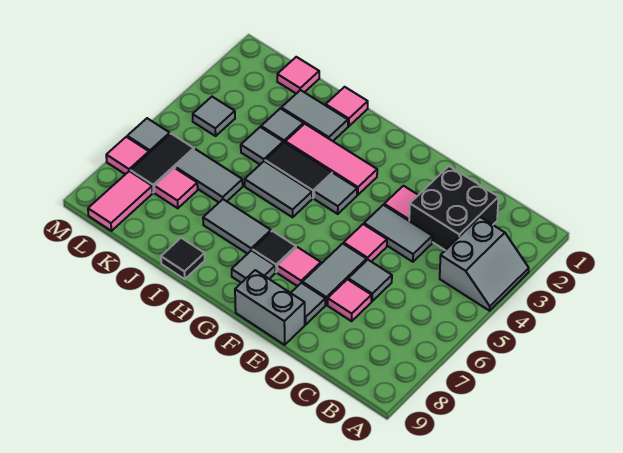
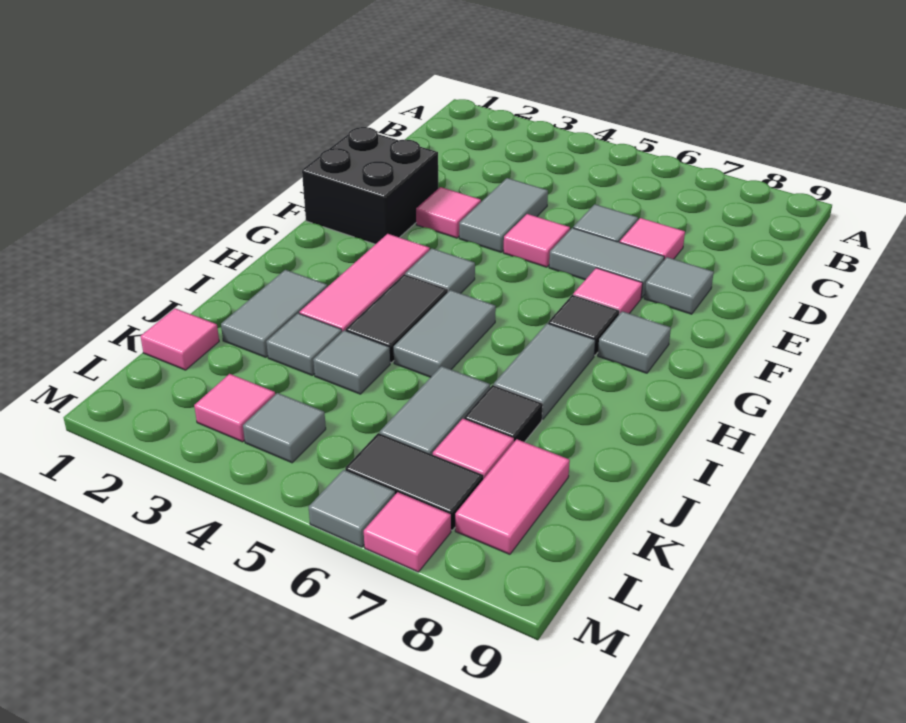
grey 2x2 slope [440,217,529,311] -> none
black 2x2 brick [409,166,499,250] -> black 2x2 brick moved to [302,127,438,244]
grey 1x2 brick [235,270,305,345] -> none
pink 1x1 tile [326,87,368,126] -> pink 1x1 tile moved to [194,374,275,442]
black 1x1 tile [161,238,205,279] -> black 1x1 tile moved to [464,385,543,442]
pink 1x2 tile [88,171,153,231] -> pink 1x2 tile turned to [455,439,570,554]

